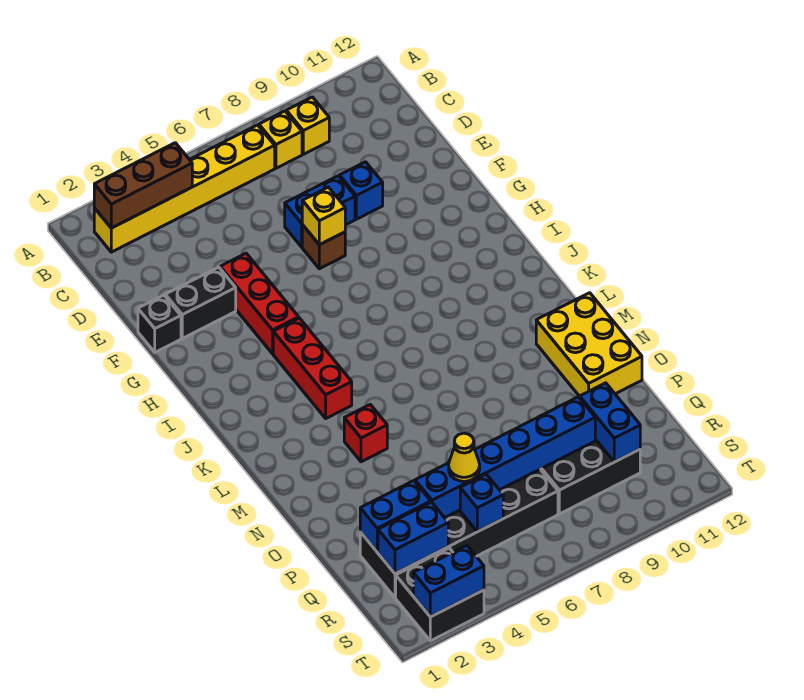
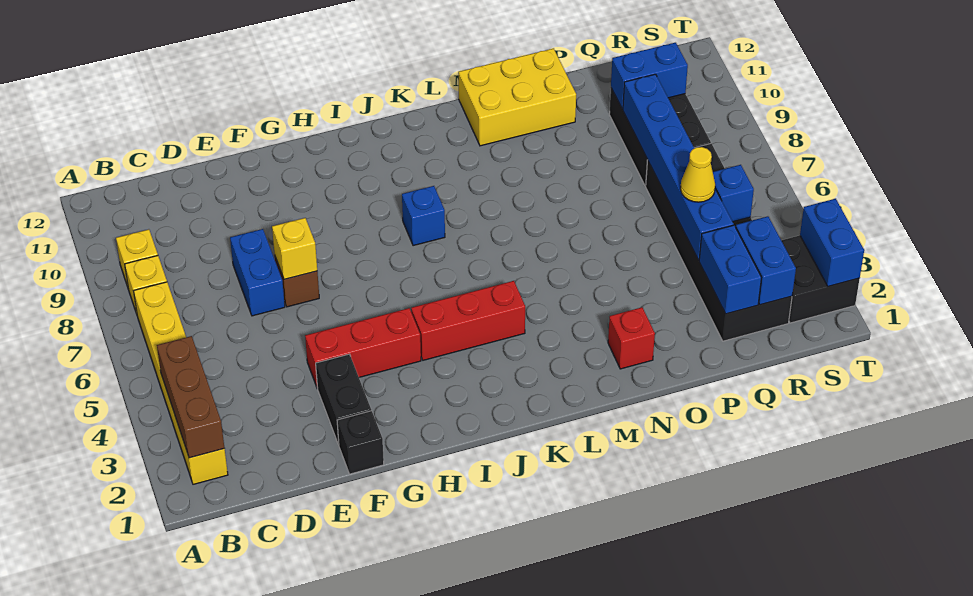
blue 1x1 brick [340,162,383,219] -> blue 1x1 brick moved to [402,186,445,246]
red 1x1 brick [344,404,387,462] -> red 1x1 brick moved to [608,307,655,369]

